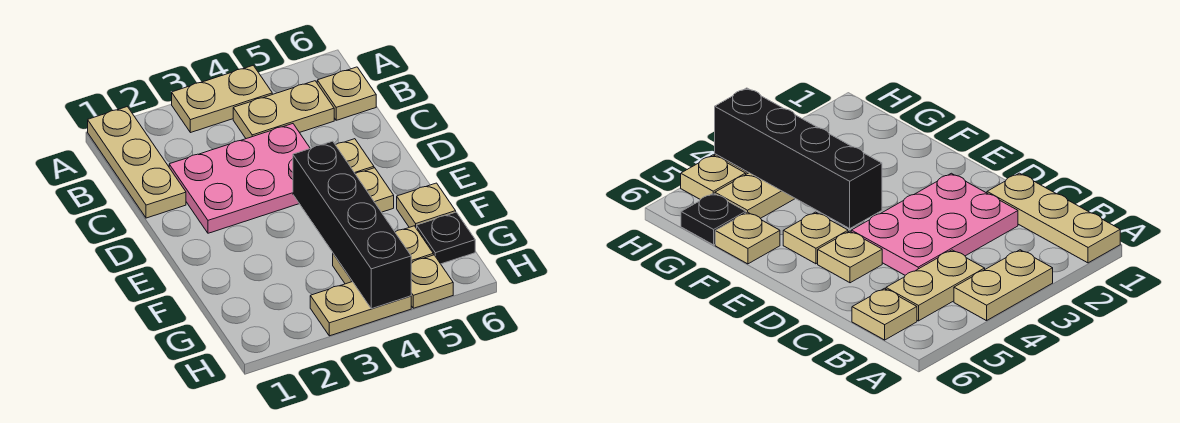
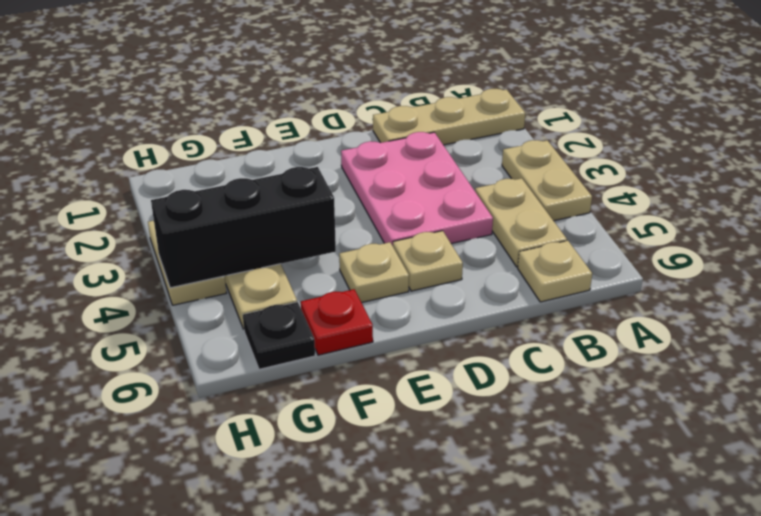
black 1x4 brick [293,141,411,309] -> black 1x3 brick [151,167,336,288]
tan 1x1 plate [397,183,456,229] -> red 1x1 plate [301,289,373,355]
tan 1x1 plate [411,255,453,308] -> none

